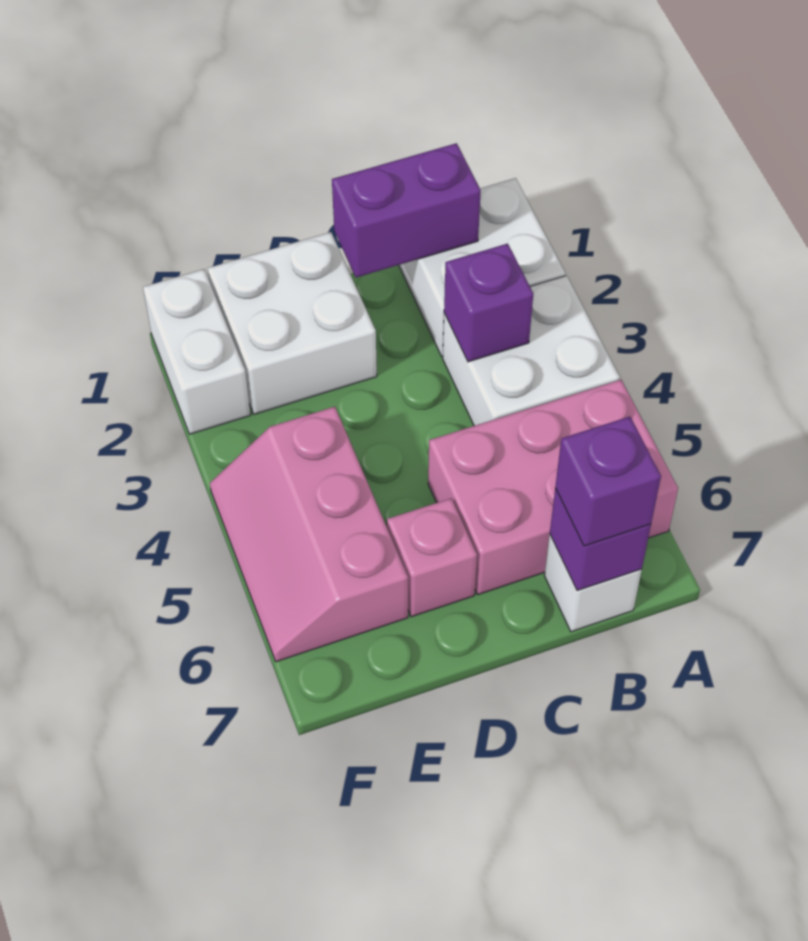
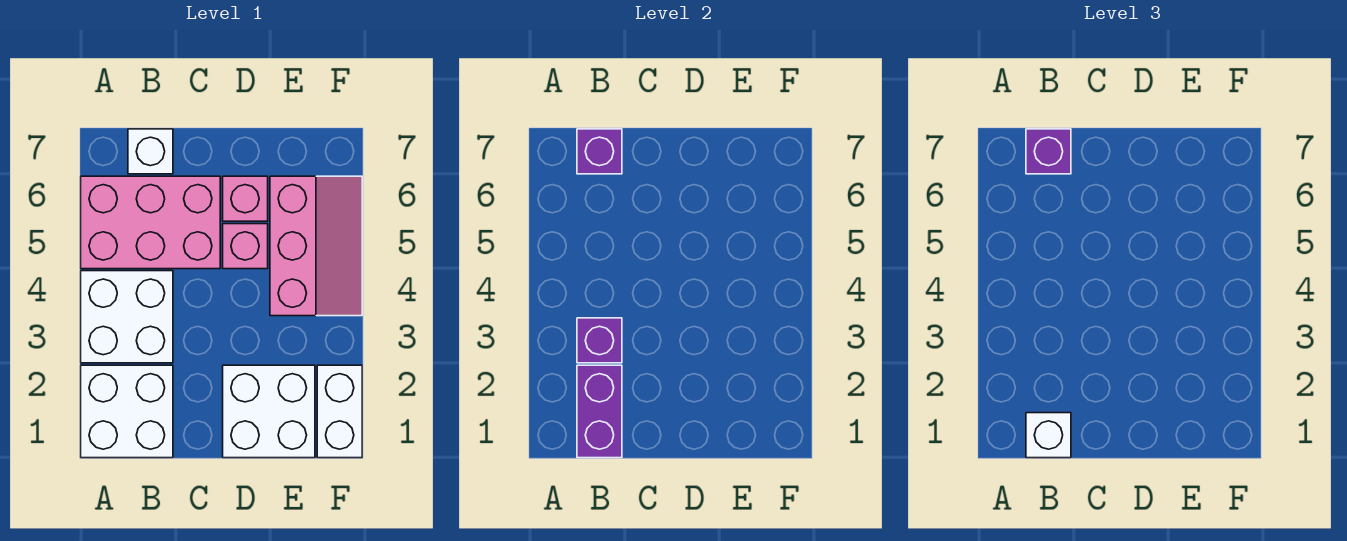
purple 1x2 brick [332,143,481,277] -> purple 1x2 brick turned to [577,365,622,458]
none -> white 1x1 brick [1026,413,1071,458]
none -> pink 1x1 brick [223,224,268,269]

